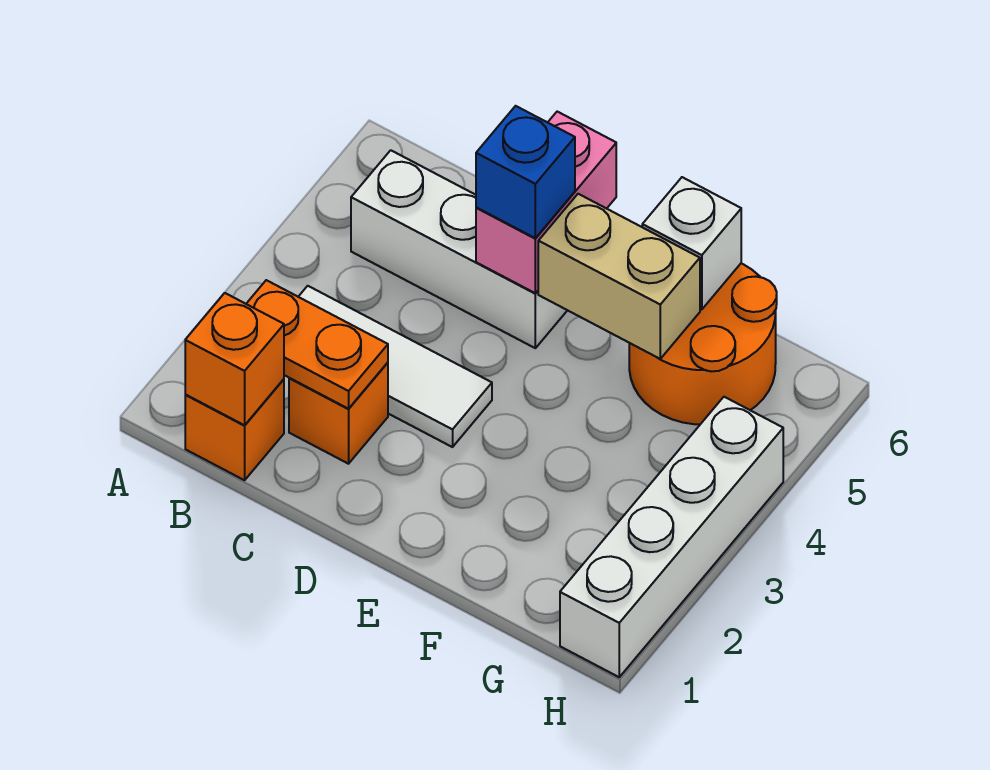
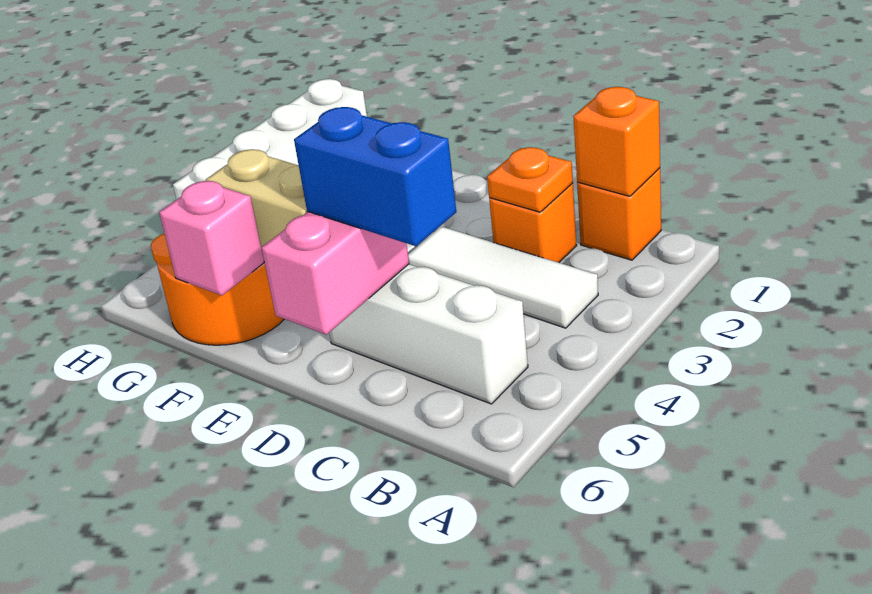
orange 1x2 plate [246,280,388,409] -> orange 1x1 plate [487,147,573,212]
blue 1x1 brick [476,106,575,238] -> blue 1x2 brick [294,107,456,246]
white 1x1 brick [642,177,741,310] -> pink 1x1 brick [159,181,264,295]

